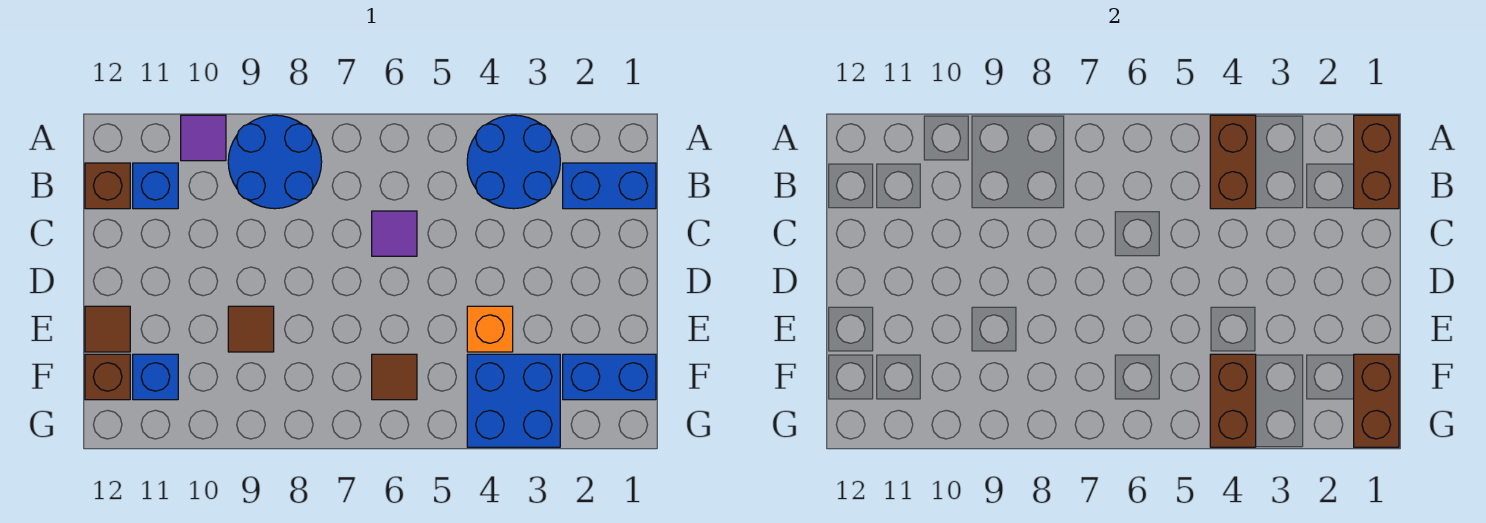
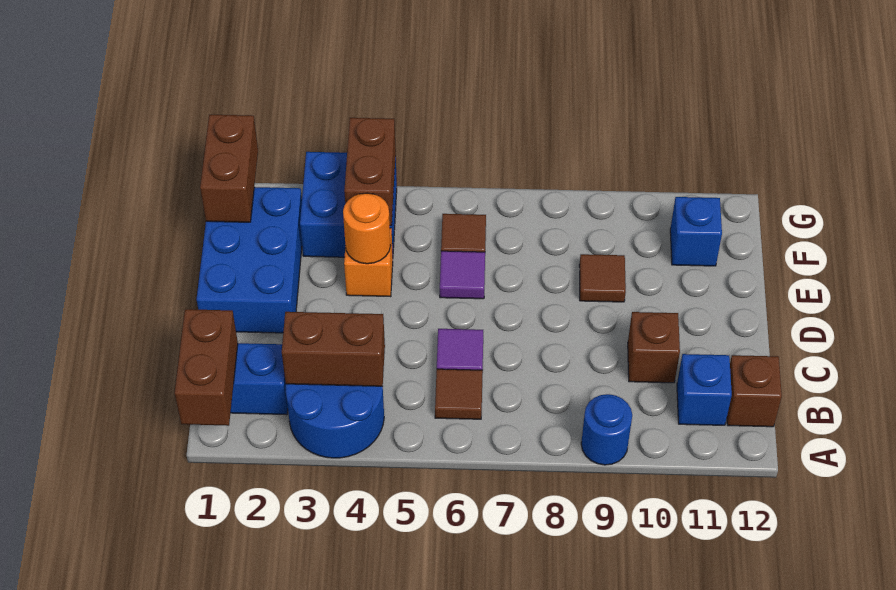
brown 1x2 brick [1210,115,1256,209] -> brown 1x2 brick turned to [282,312,385,386]
blue 2x2 round brick [228,115,322,209] -> blue 1x1 round brick [581,394,632,465]
purple 1x1 tile [181,115,226,161] -> purple 1x1 tile moved to [440,251,485,299]
none -> orange 1x1 round brick [343,193,391,264]
brown 1x1 tile [85,306,130,352] -> brown 1x1 tile moved to [435,369,483,419]
blue 1x2 brick [563,354,656,400] -> blue 2x3 brick [197,187,302,333]
brown 1x1 brick [85,354,130,400] -> brown 1x1 brick moved to [628,312,680,383]

